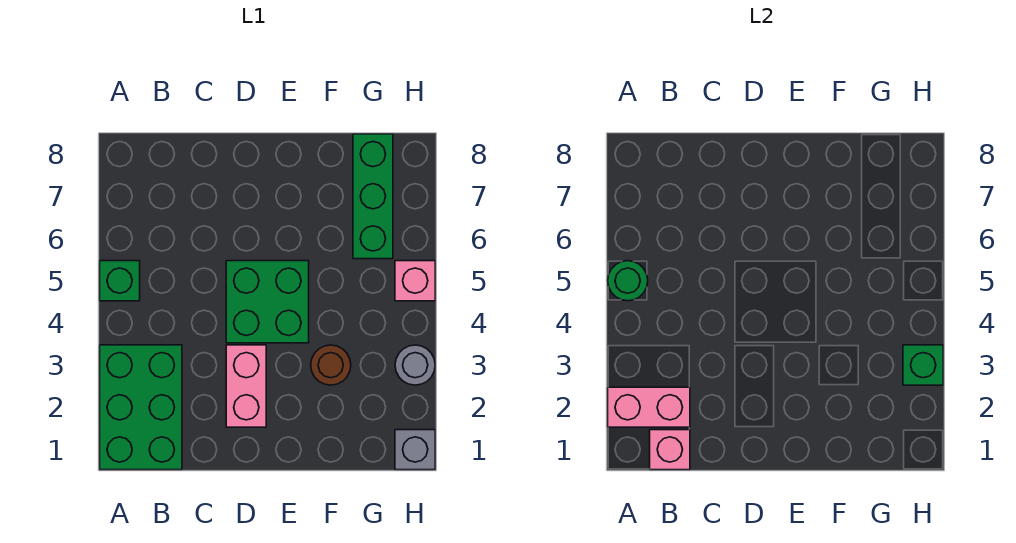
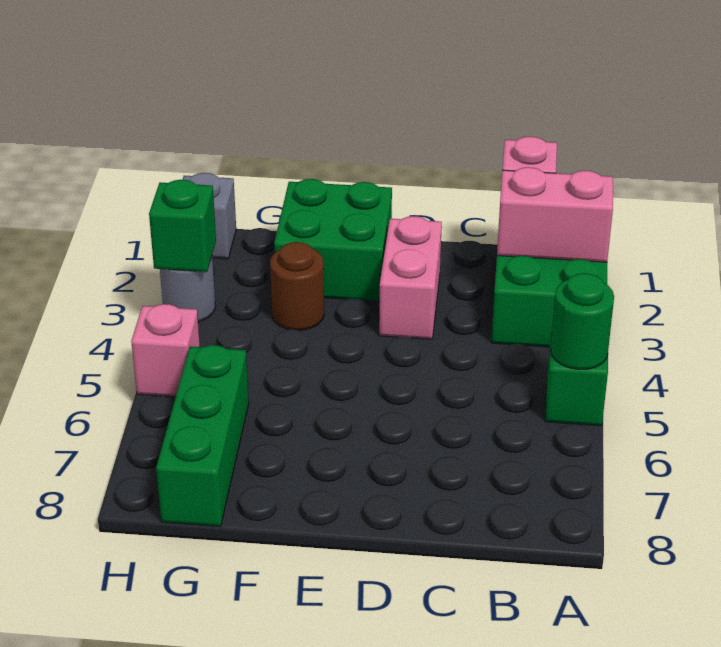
green 2x2 brick [226,261,309,343] -> green 2x2 brick moved to [274,179,392,301]

